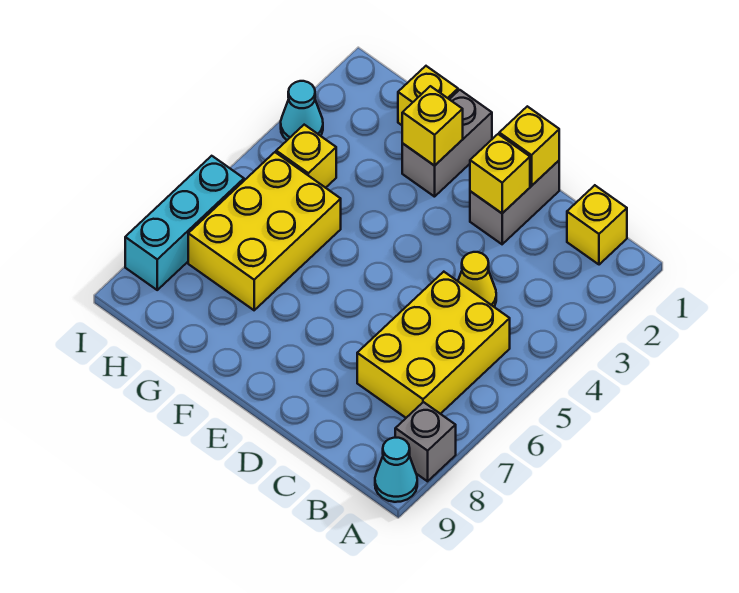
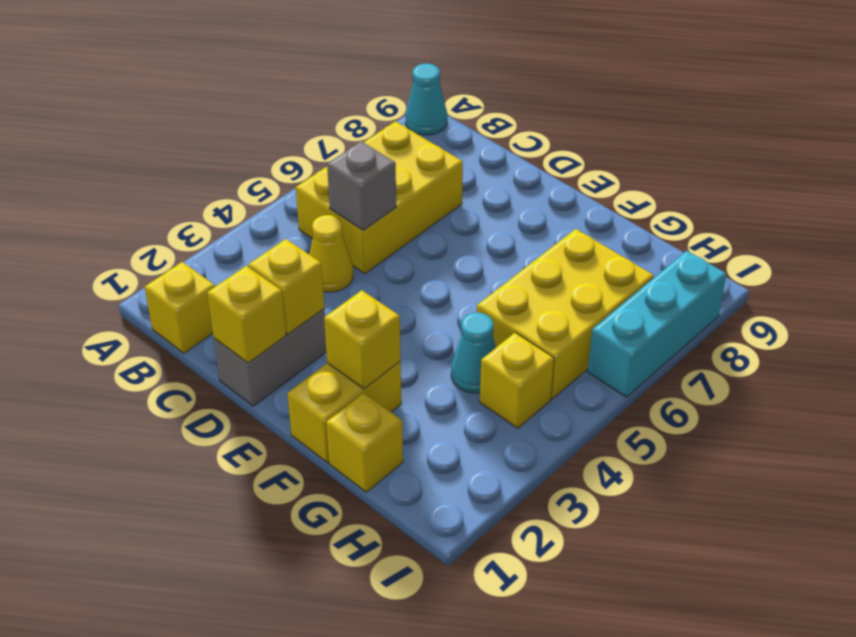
grey 1x1 brick [395,402,456,481] -> grey 1x1 brick moved to [327,141,396,230]
grey 1x2 brick [402,90,492,197] -> yellow 1x2 brick [287,362,401,463]
cyan 1x1 cone [281,81,323,140] -> cyan 1x1 cone moved to [451,313,496,393]

